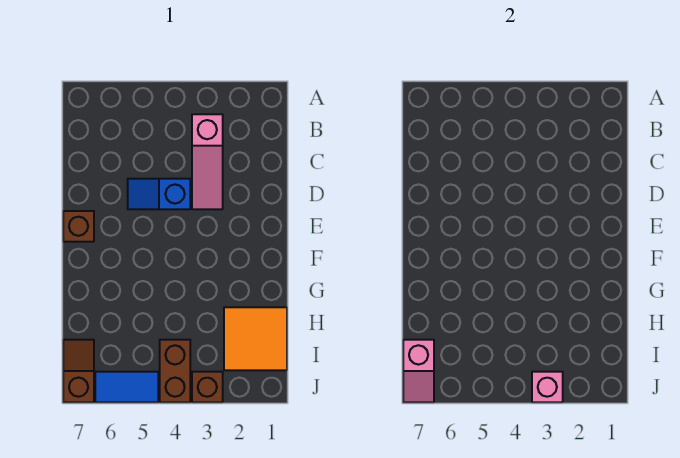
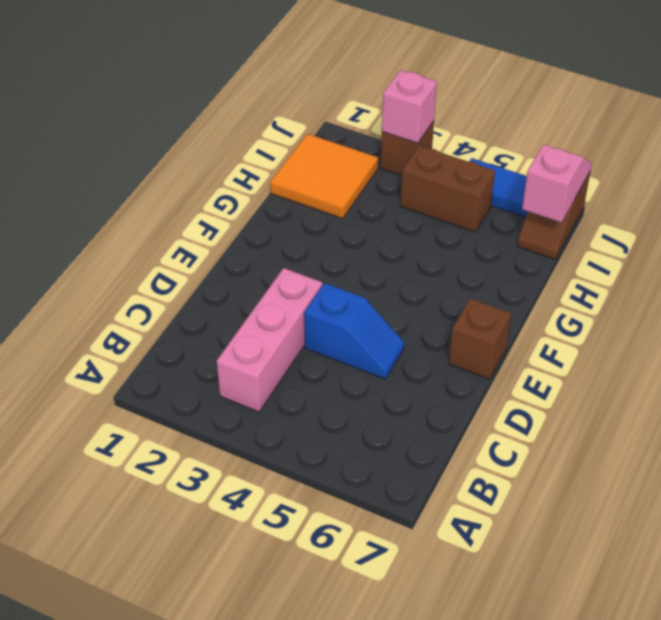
pink 1x3 slope [192,114,223,209] -> pink 1x3 brick [217,268,322,412]
brown 1x2 brick [160,340,190,402] -> brown 1x2 brick turned to [400,146,495,232]

